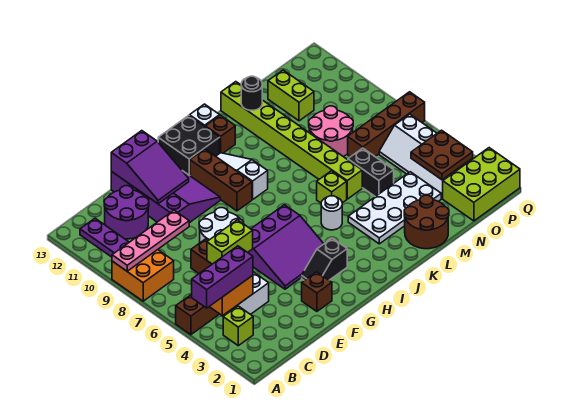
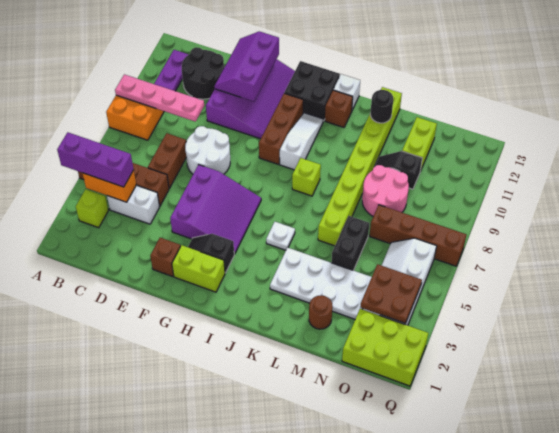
purple 2x2 round brick [104,186,149,239] -> black 2x2 round brick [182,47,224,99]
lime 1x2 brick [207,220,253,264] -> lime 1x2 brick moved to [172,245,225,292]
purple 2x3 slope [111,131,189,204] -> purple 2x3 slope turned to [215,31,279,102]
purple 3x3 slope [248,205,324,289] -> purple 3x3 slope turned to [170,165,261,254]
white 1x1 round brick [321,196,342,230] -> white 1x1 plate [266,222,295,250]
lime 1x1 brick [317,171,347,203] -> lime 1x1 brick moved to [292,158,321,196]
brown 2x2 round brick [404,195,449,249] -> brown 1x1 round brick [309,295,333,329]
none -> black 1x2 slope [375,151,422,189]

